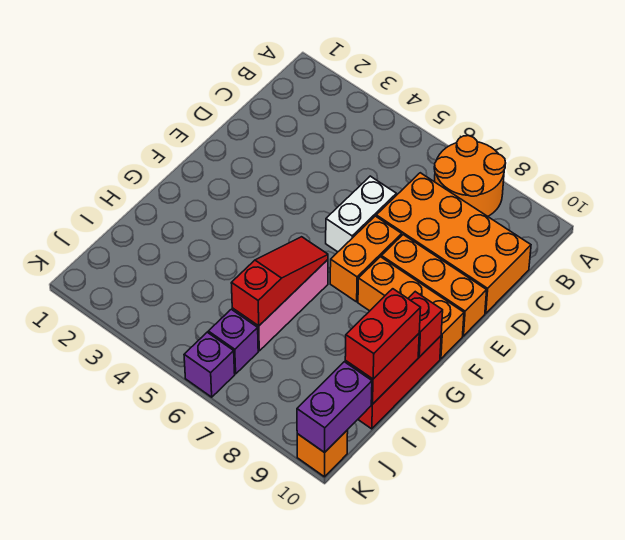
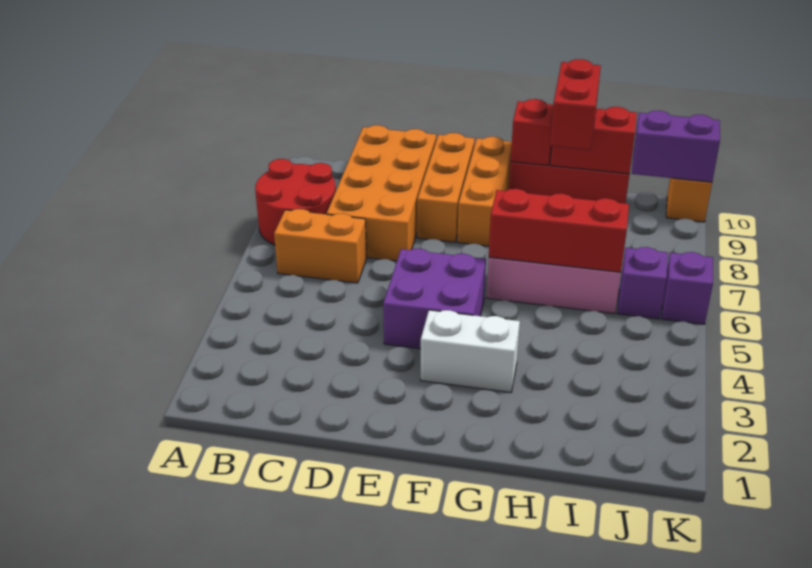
orange 2x2 round brick [434,136,506,216] -> red 2x2 round brick [255,159,336,245]
white 1x2 brick [326,176,396,252] -> white 1x2 brick moved to [420,310,520,393]
none -> purple 2x2 brick [383,248,486,349]
orange 1x2 brick [330,216,402,302] -> orange 1x2 brick moved to [274,209,367,283]
red 1x3 slope [231,237,328,326] -> red 1x3 brick [489,189,629,272]
red 1x2 brick [345,289,421,379] -> red 1x2 brick turned to [550,59,601,150]

